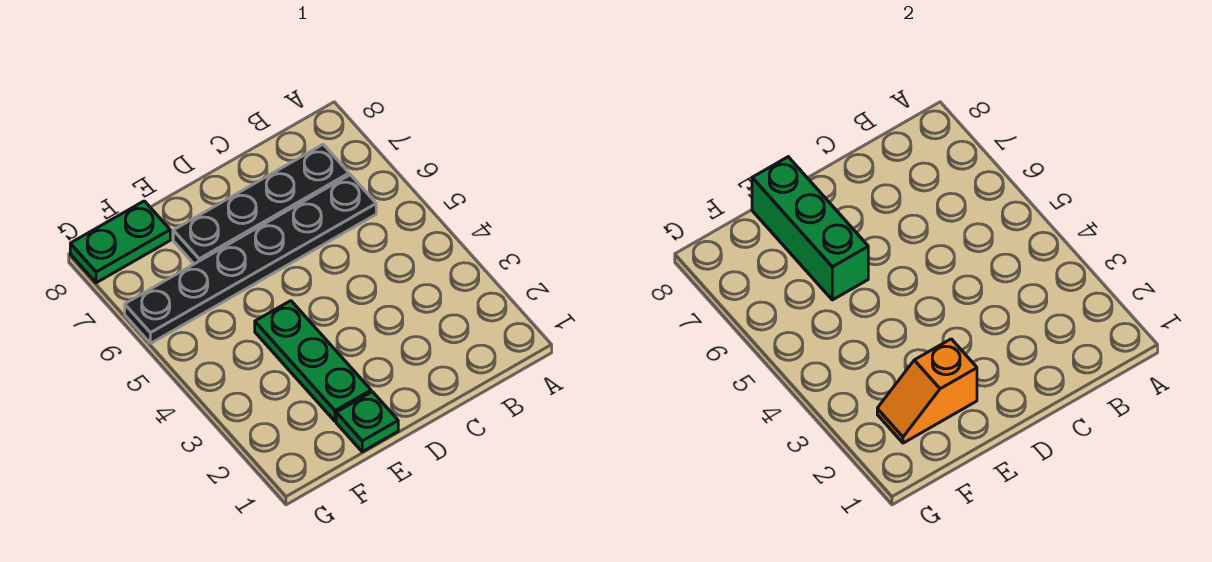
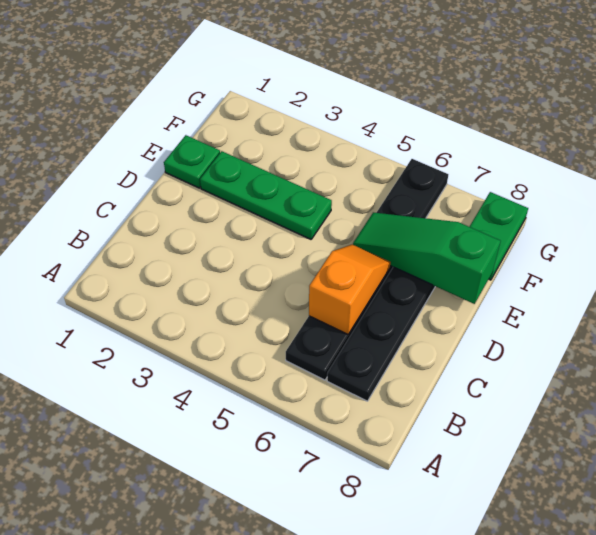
orange 1x2 slope [877,339,977,443] -> orange 1x2 slope moved to [309,244,391,334]
green 1x3 brick [752,157,868,300] -> green 1x3 slope [353,212,501,304]

